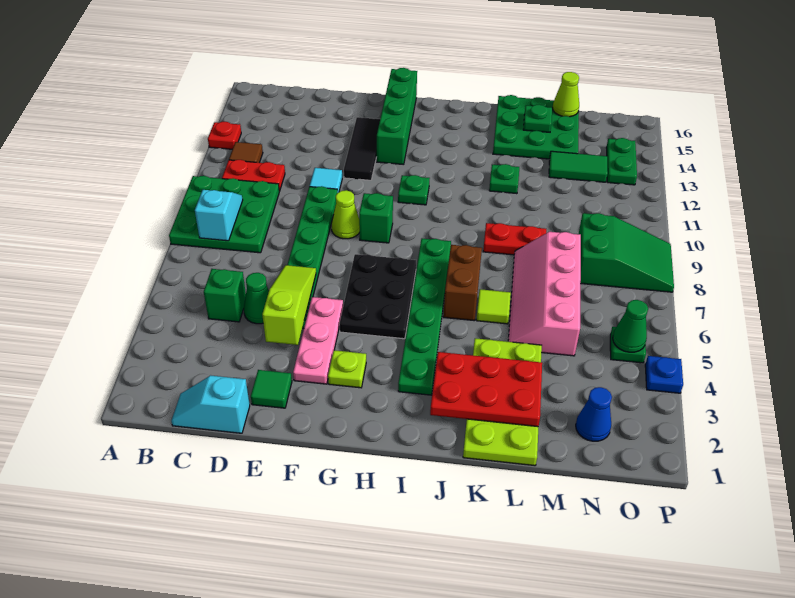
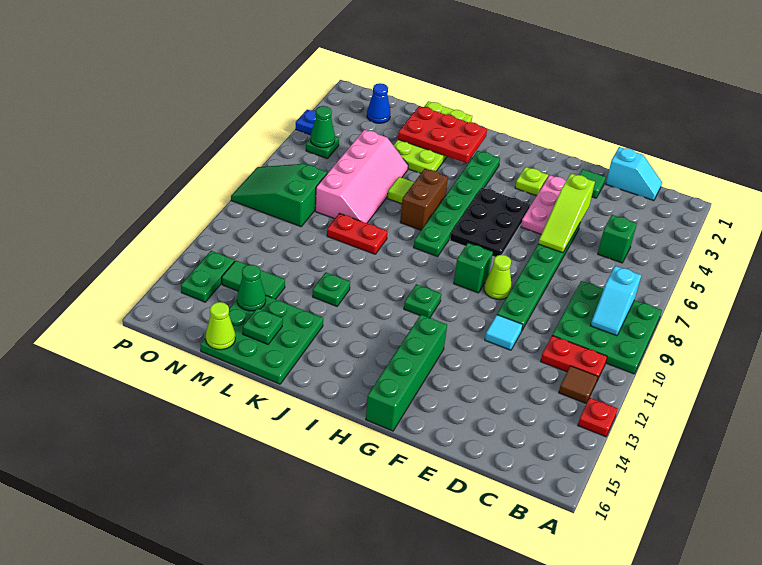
green 1x1 cone [244,273,269,324] -> green 1x1 cone moved to [237,265,266,311]
black 1x3 tile [344,117,380,180] -> none

